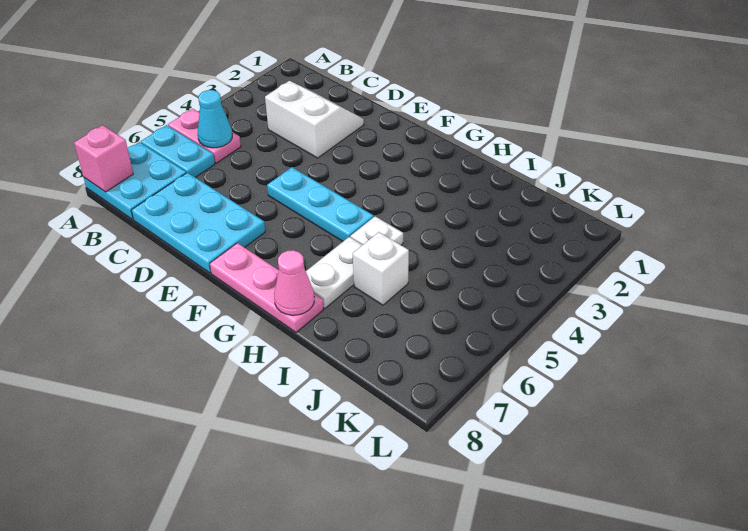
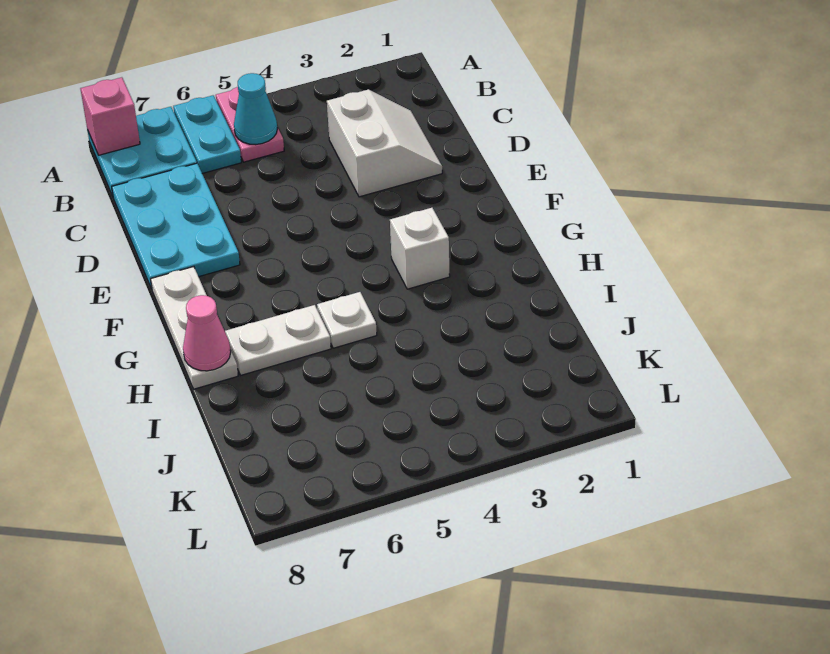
cyan 1x3 plate [267,167,374,241] -> none
pink 1x3 plate [210,243,323,332] -> white 1x3 plate [151,267,238,389]
white 1x1 brick [353,232,409,305] -> white 1x1 brick moved to [390,208,450,289]

